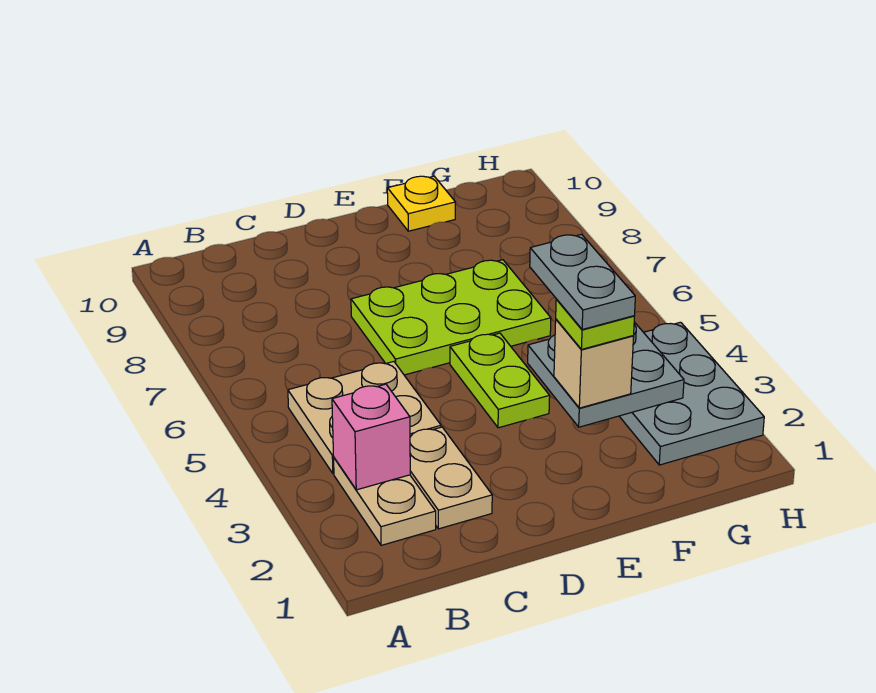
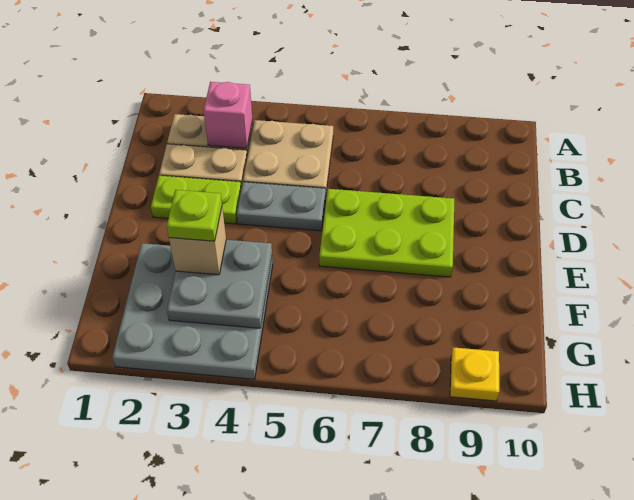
lime 2x3 plate [351,260,551,375] -> lime 2x3 plate turned to [319,189,454,277]
lime 1x2 plate [450,333,550,428] -> lime 1x2 plate moved to [151,176,241,224]
grey 1x2 plate [530,234,635,330] -> grey 1x2 plate moved to [237,182,326,231]
yellow 1x1 plate [387,176,455,231] -> yellow 1x1 plate moved to [450,347,499,401]
grey 2x3 plate [619,322,764,465] -> grey 3x3 plate [112,243,273,379]

